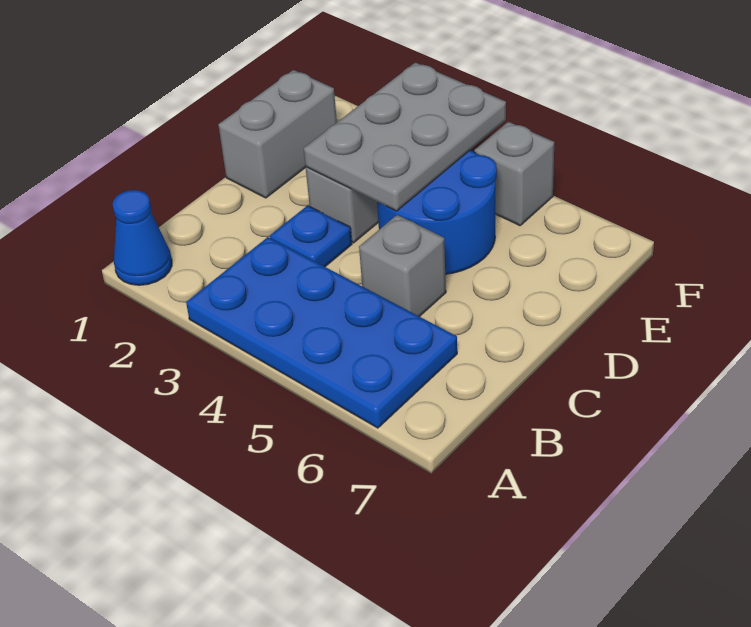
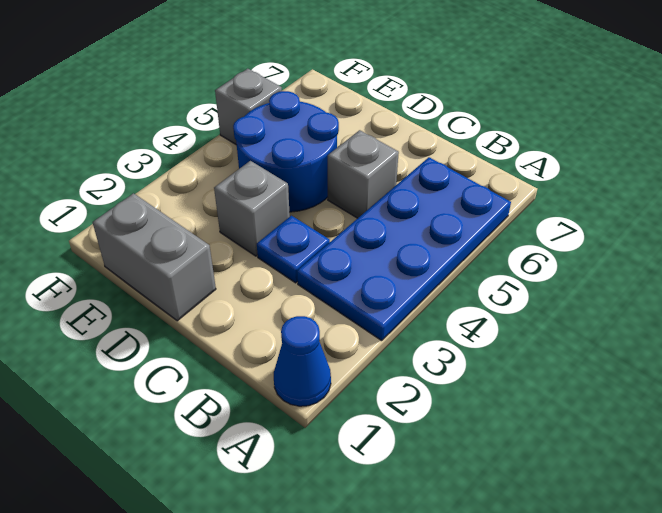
grey 2x3 plate [304,62,506,211] -> none

